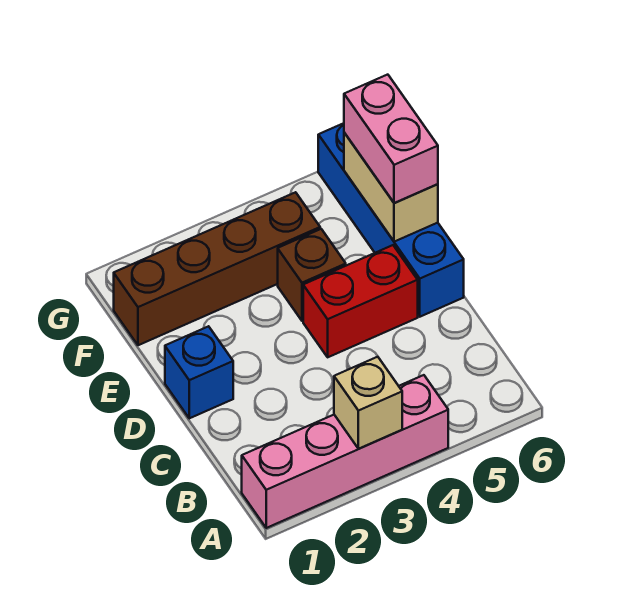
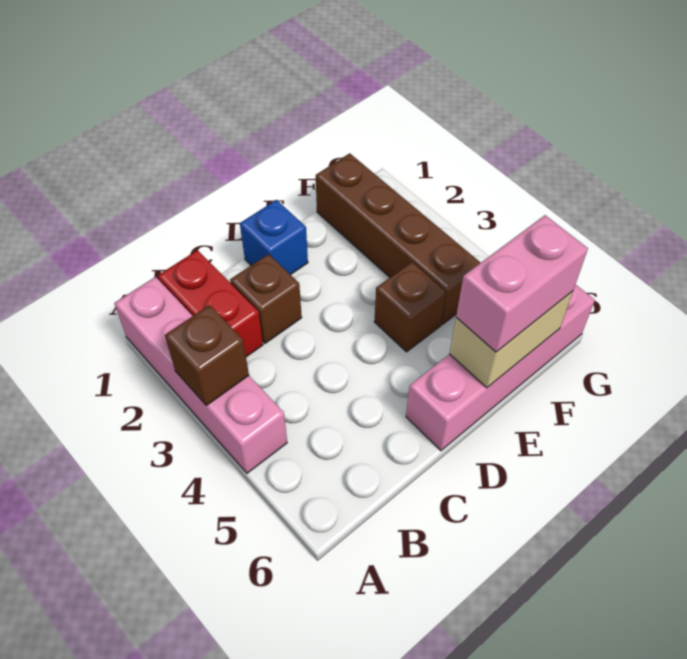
tan 1x1 brick [334,357,402,449] -> brown 1x1 brick [165,305,249,405]
none -> brown 1x1 brick [230,254,302,343]
red 1x2 brick [303,245,418,357] -> red 1x2 brick moved to [158,250,263,357]
blue 1x4 brick [318,123,464,317] -> pink 1x4 brick [406,285,595,451]

